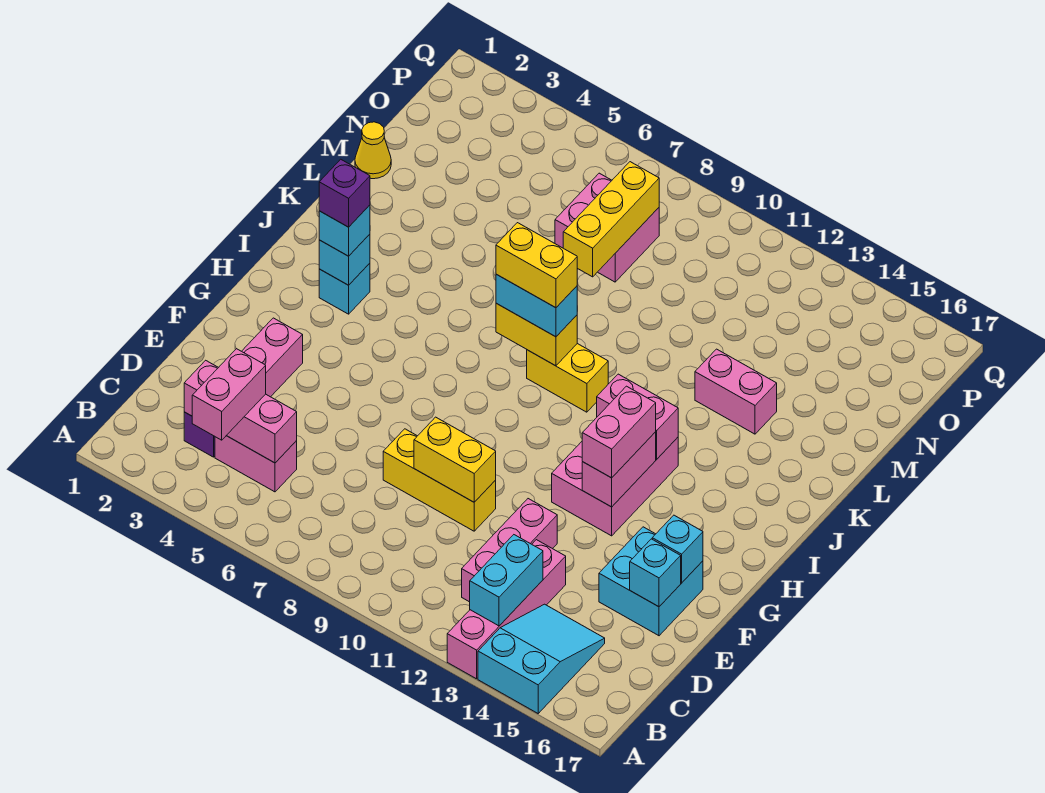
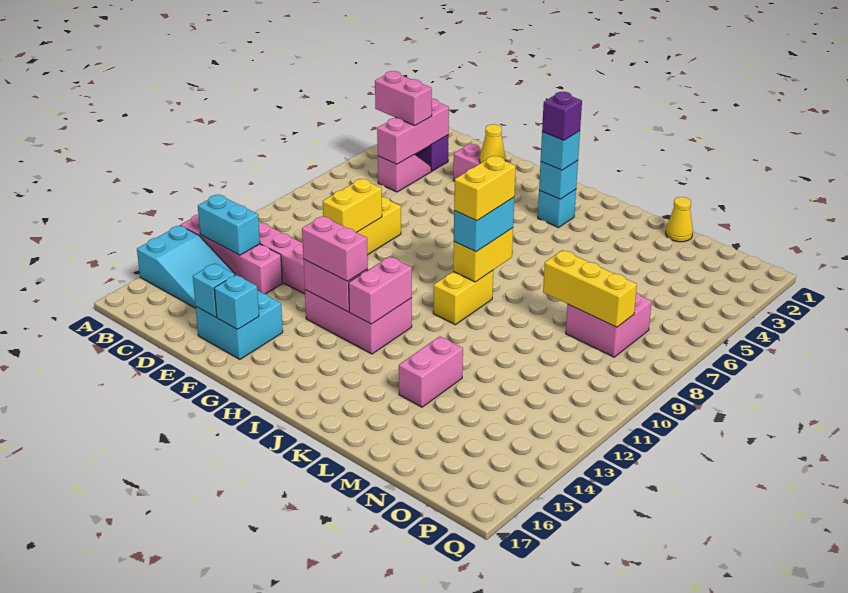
pink 1x2 brick [215,436,297,492] -> pink 1x2 slope [378,155,431,192]
none -> yellow 1x1 cone [480,124,506,163]

